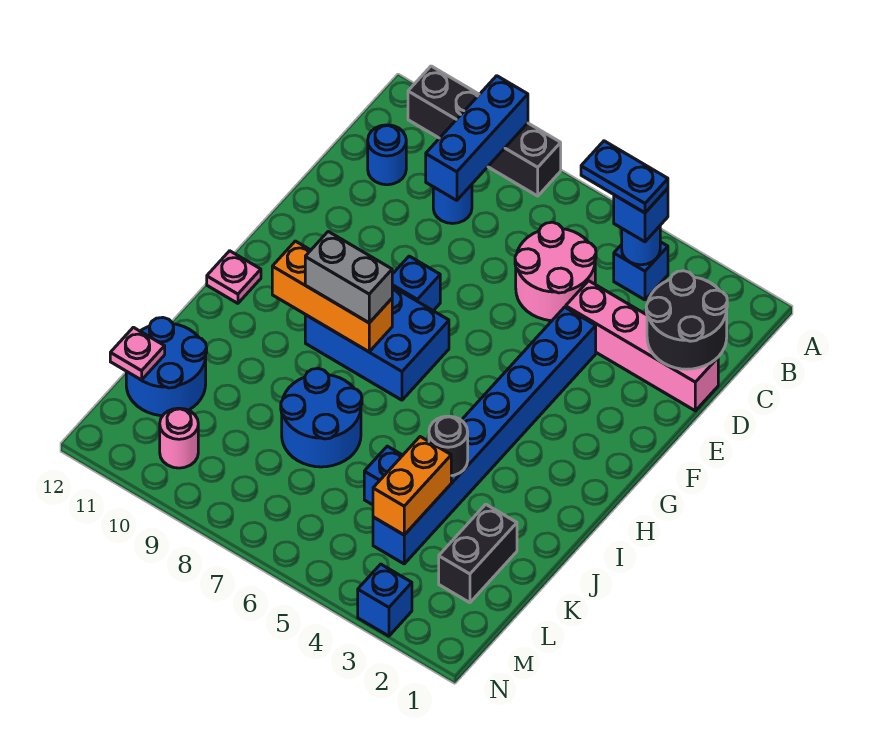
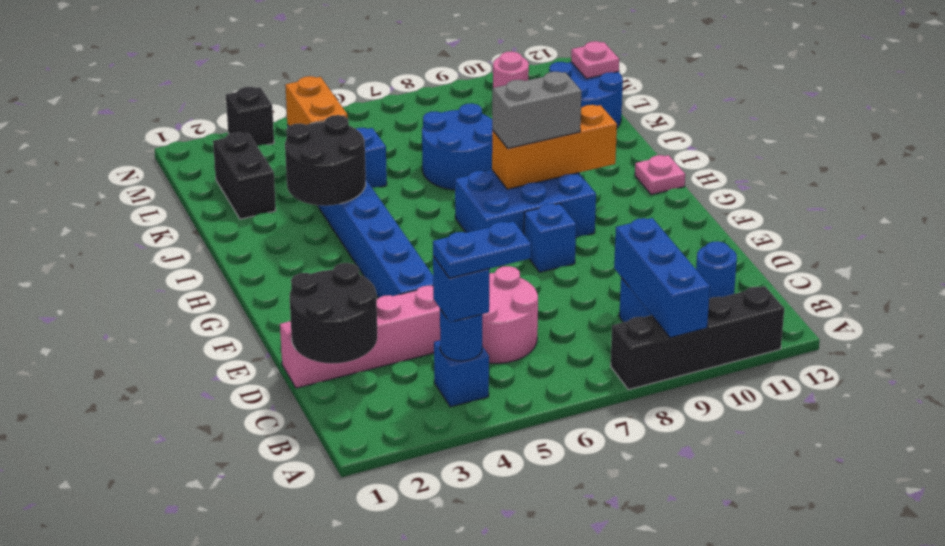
black 1x1 round brick [429,416,468,476] -> black 2x2 round brick [285,115,366,206]
blue 1x1 brick [358,564,412,636] -> black 1x1 brick [226,87,274,146]

